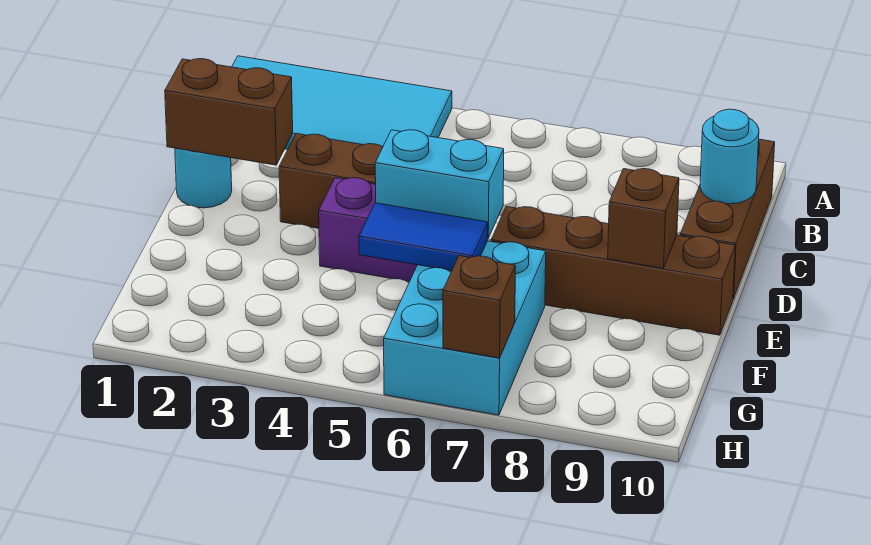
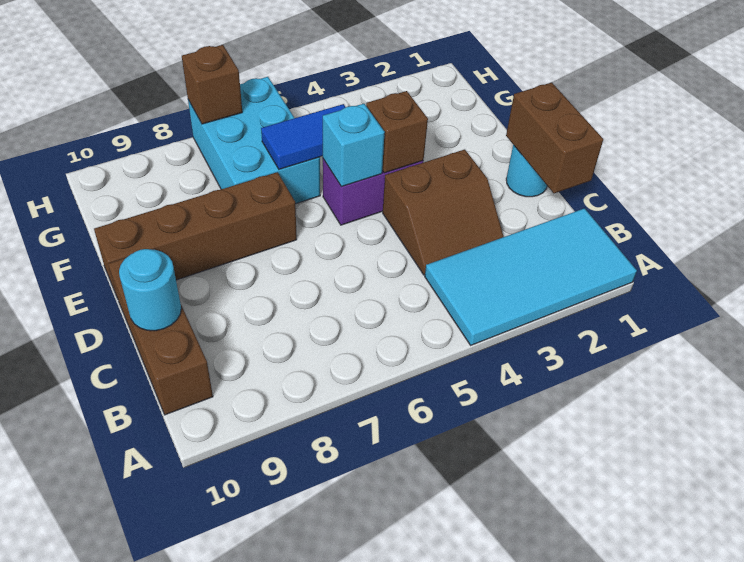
brown 1x2 brick [165,59,293,165] -> brown 1x2 brick turned to [506,83,603,193]
cyan 1x2 brick [375,130,504,238] -> cyan 1x1 brick [323,104,385,187]
brown 1x1 brick [608,169,679,268] -> brown 1x1 brick moved to [366,91,428,173]

